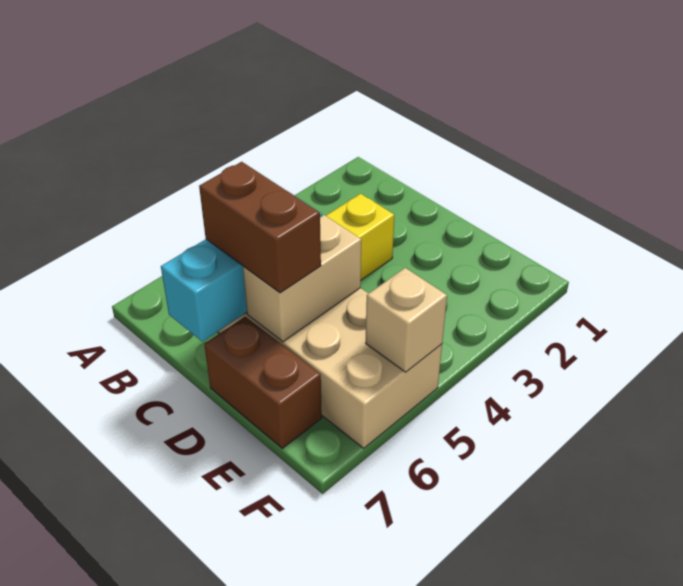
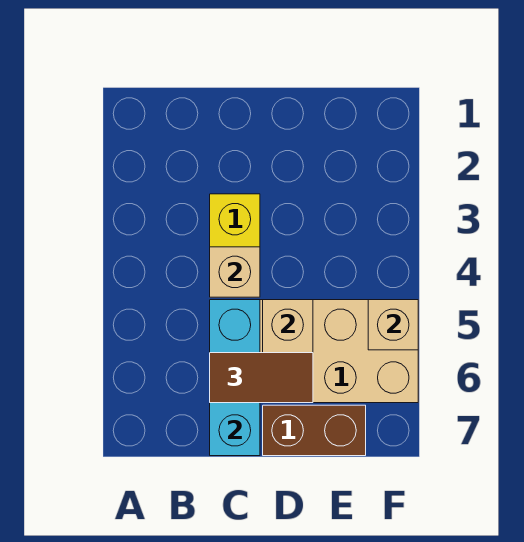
none -> tan 1x1 brick [210,247,260,297]
brown 1x2 brick [199,162,321,293] -> brown 1x2 tile [210,353,313,403]

